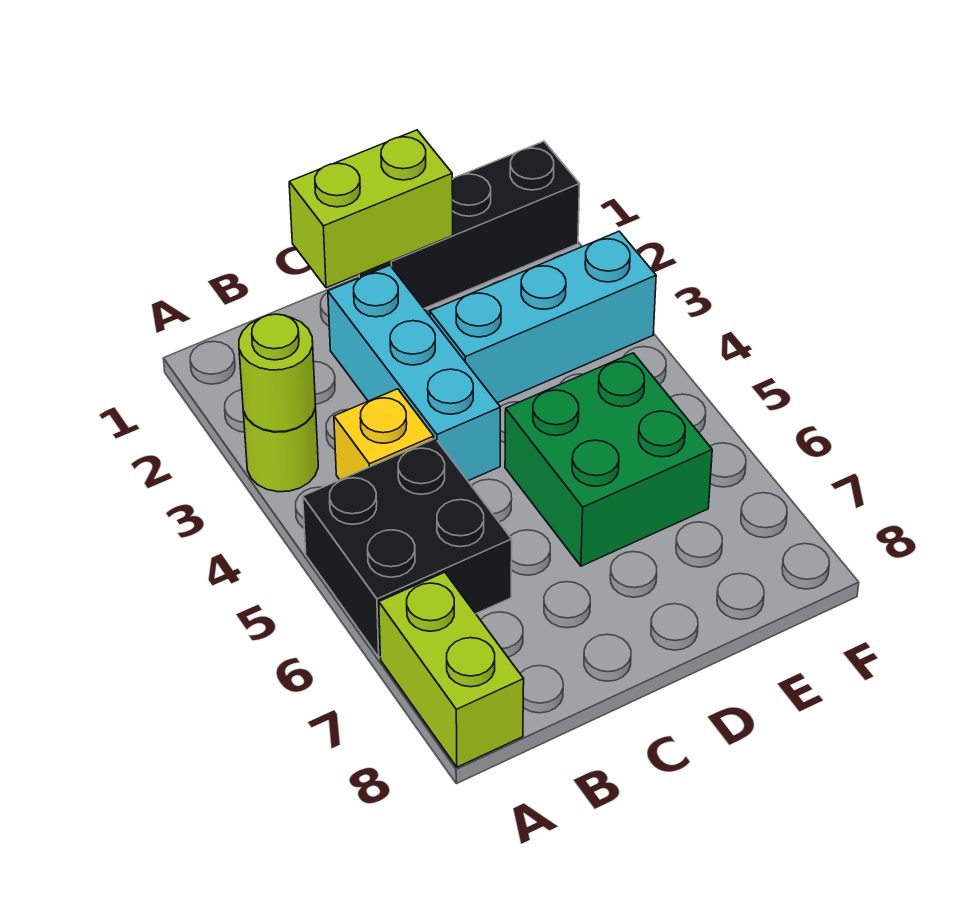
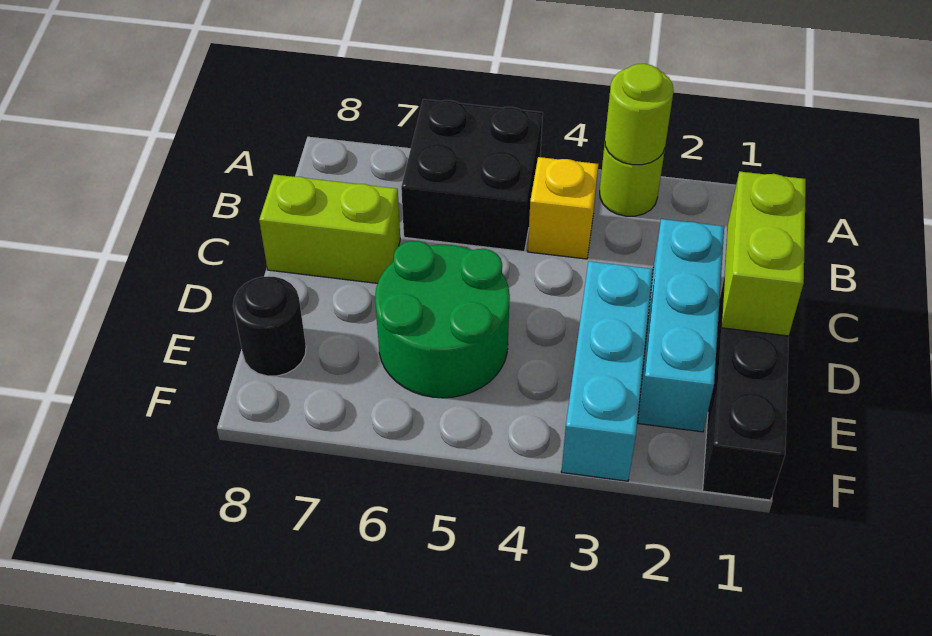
lime 1x2 brick [379,572,524,767] -> lime 1x2 brick moved to [259,174,400,283]
cyan 1x3 brick [328,265,500,481] -> cyan 1x3 brick turned to [638,219,724,432]
green 2x2 brick [505,353,712,566] -> green 2x2 round brick [375,241,510,398]
none -> black 1x1 round brick [233,276,306,376]

